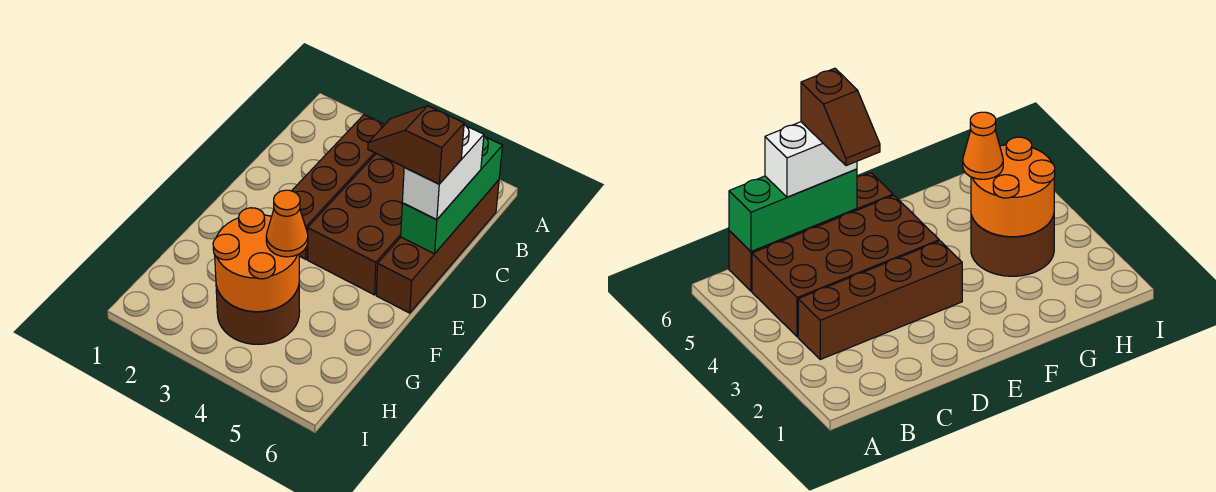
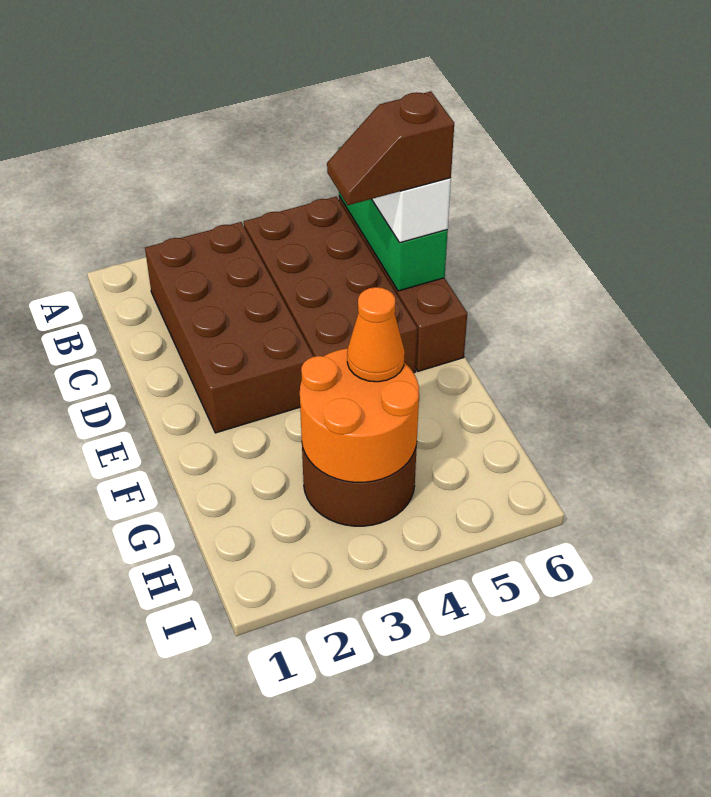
brown 1x4 brick [292,115,385,259] -> brown 2x4 brick [145,222,314,433]

